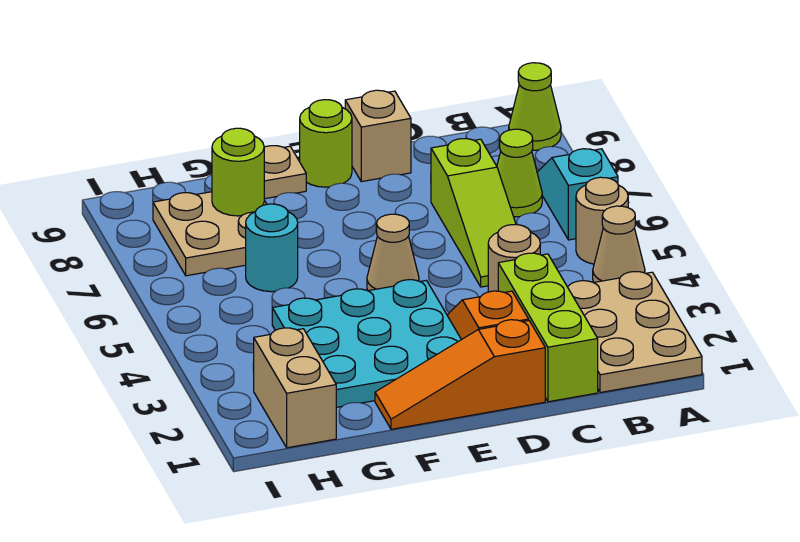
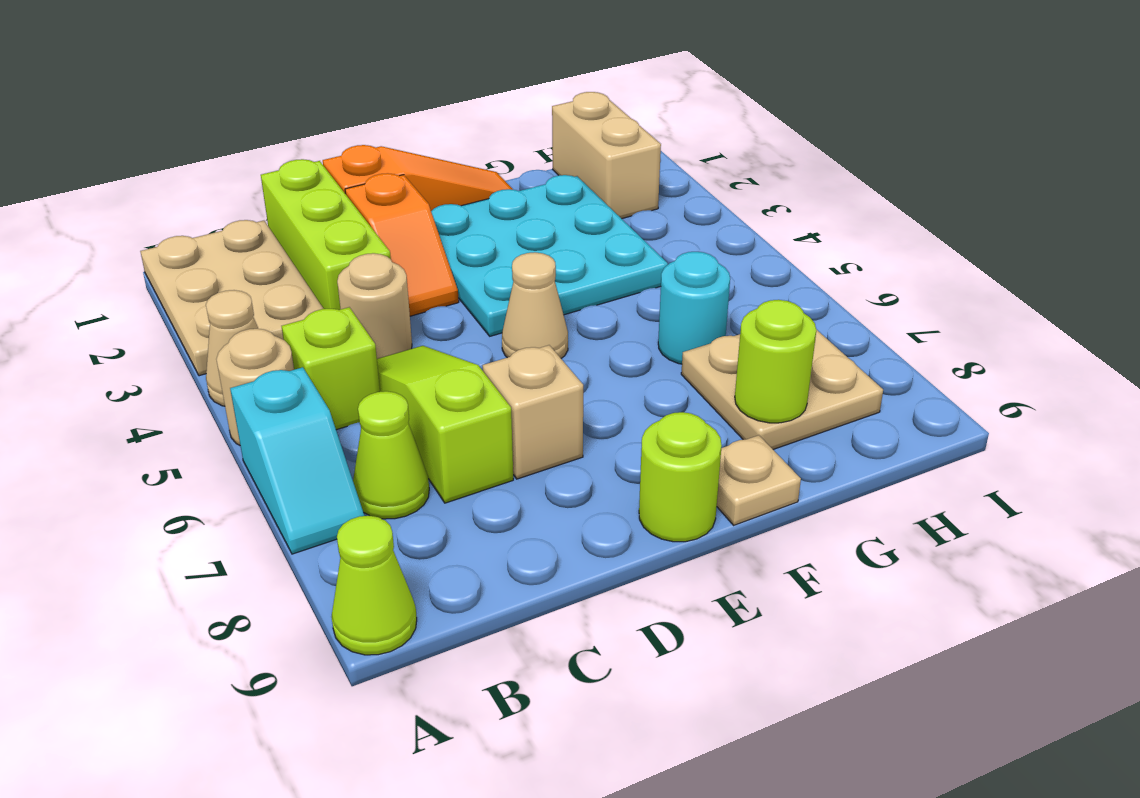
none -> lime 1x1 brick [282,307,380,430]
tan 1x1 brick [345,90,411,182] -> tan 1x1 brick moved to [483,345,583,479]

